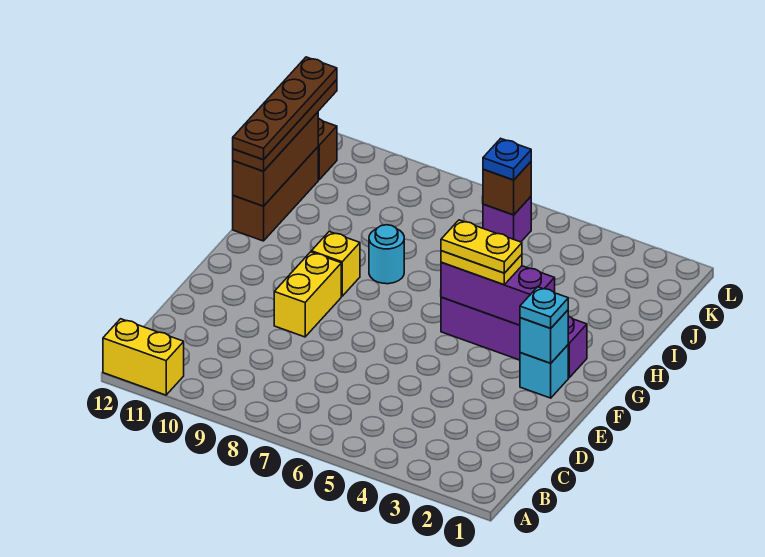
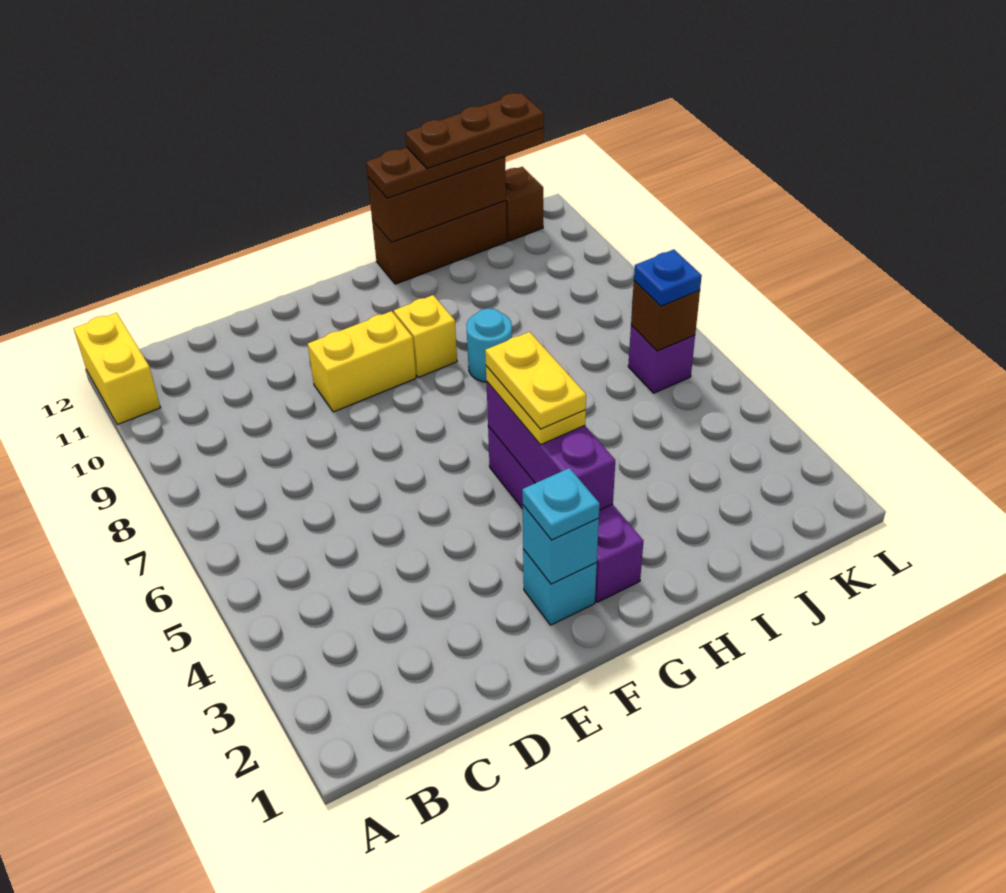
brown 1x4 plate [233,57,337,160] -> brown 1x3 plate [405,93,544,169]

